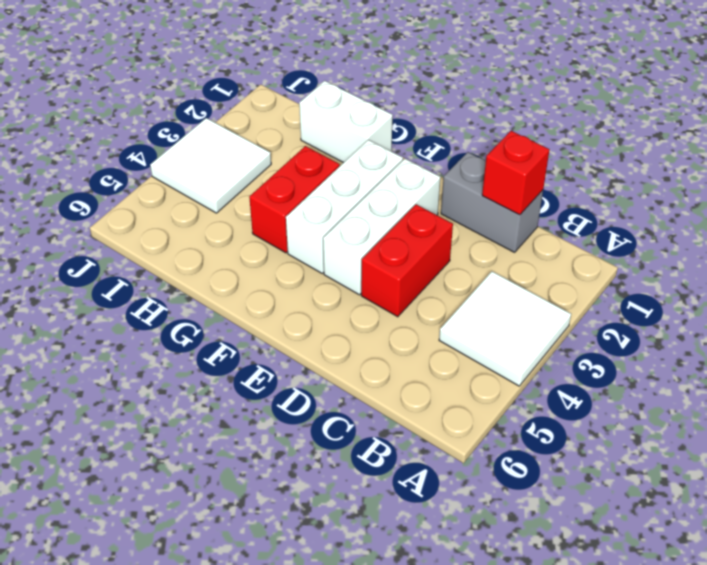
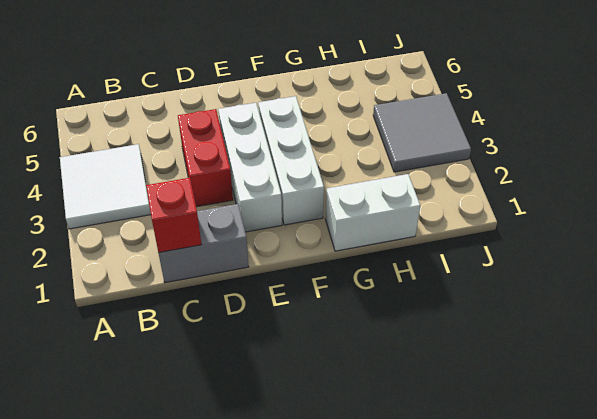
red 1x2 brick [249,146,340,253] -> none
white 2x2 tile [150,118,271,213] -> grey 2x2 tile [373,93,471,172]

